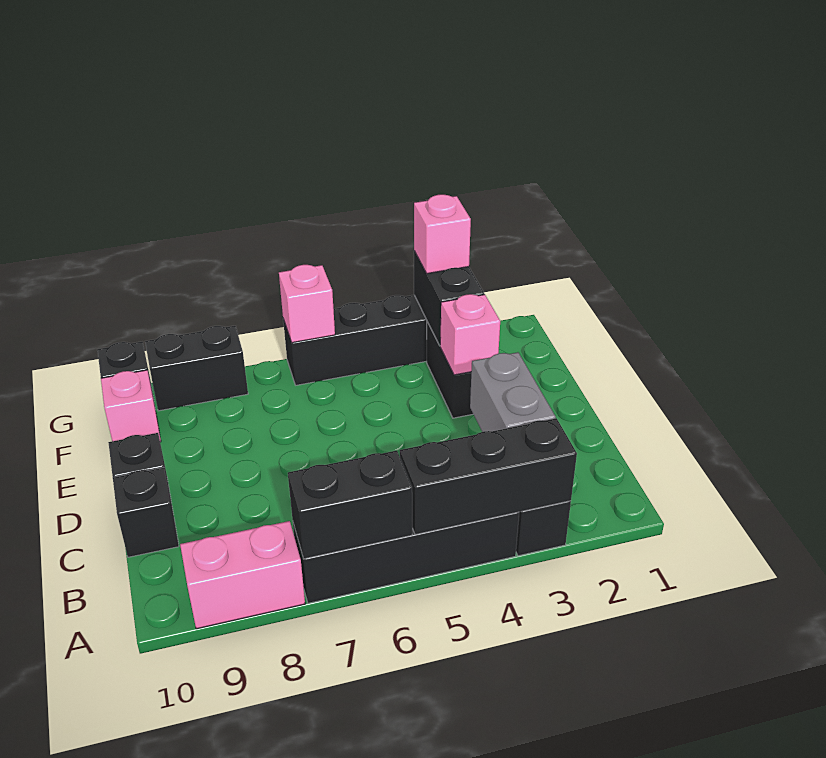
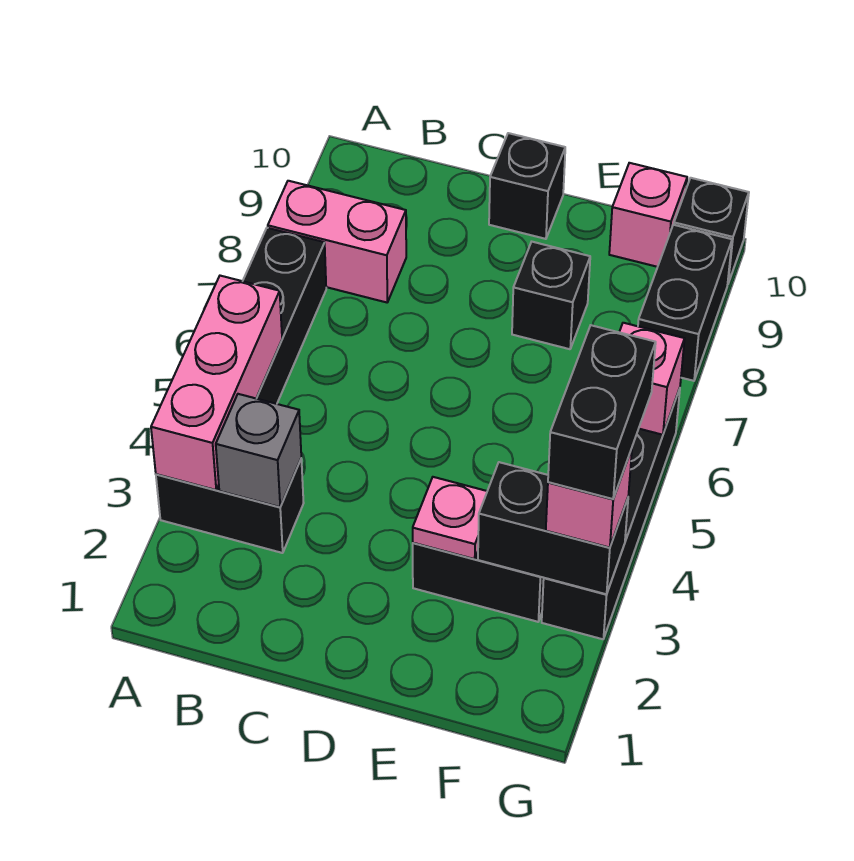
black 1x3 brick [400,418,577,535] -> pink 1x3 brick [151,276,282,490]
black 1x2 brick [288,450,412,559] -> black 1x2 brick moved to [548,325,656,499]
pink 1x2 brick [180,521,305,629] -> pink 1x2 brick turned to [268,181,406,302]
grey 1x2 brick [470,352,556,432] -> grey 1x1 brick [216,394,301,507]
black 1x1 brick [113,468,179,557] -> black 1x1 brick moved to [512,242,590,349]
pink 1x1 brick [440,294,500,375] -> pink 1x1 plate [413,477,487,559]

